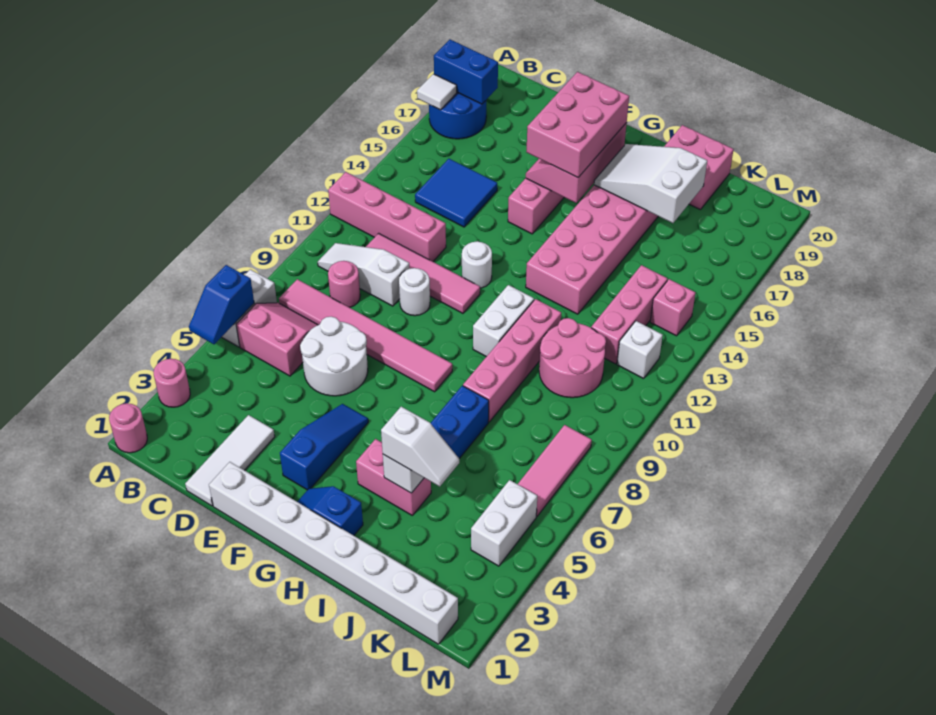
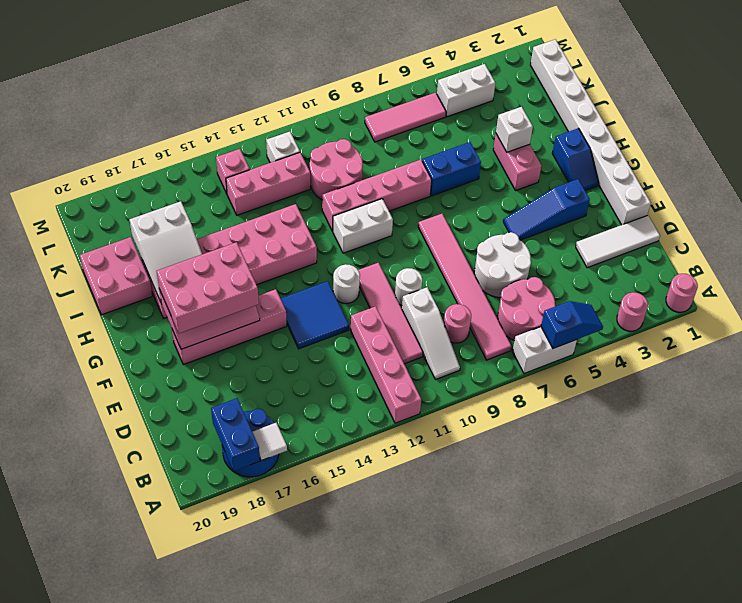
pink 2x2 slope [236,303,317,376] -> pink 2x2 round brick [498,277,555,341]
blue 2x2 tile [415,159,497,227] -> blue 2x2 tile moved to [280,281,349,349]
white 1x2 slope [381,407,459,487] -> none

